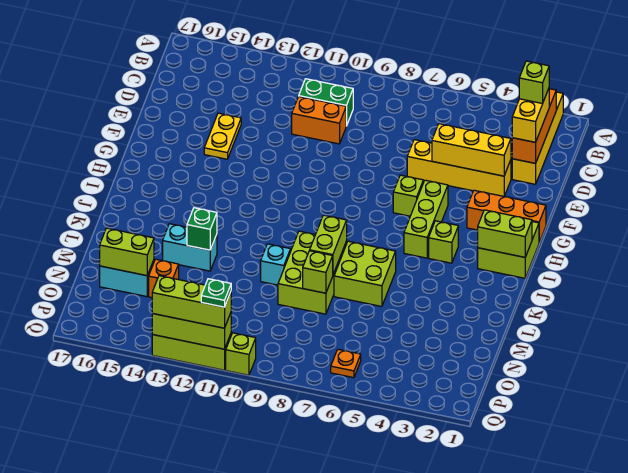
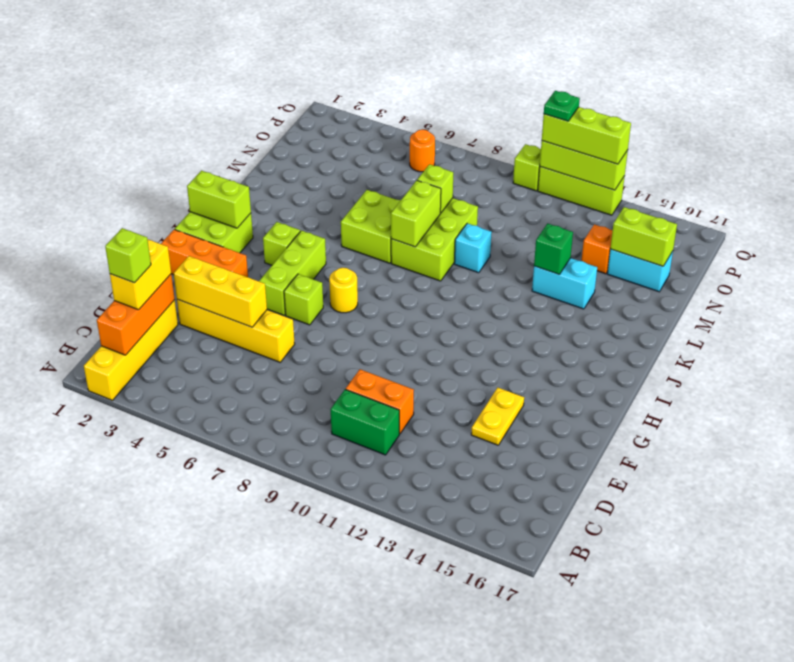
none -> yellow 1x1 round brick [329,268,358,313]
orange 1x1 plate [331,349,361,378] -> orange 1x1 round brick [410,130,435,172]

